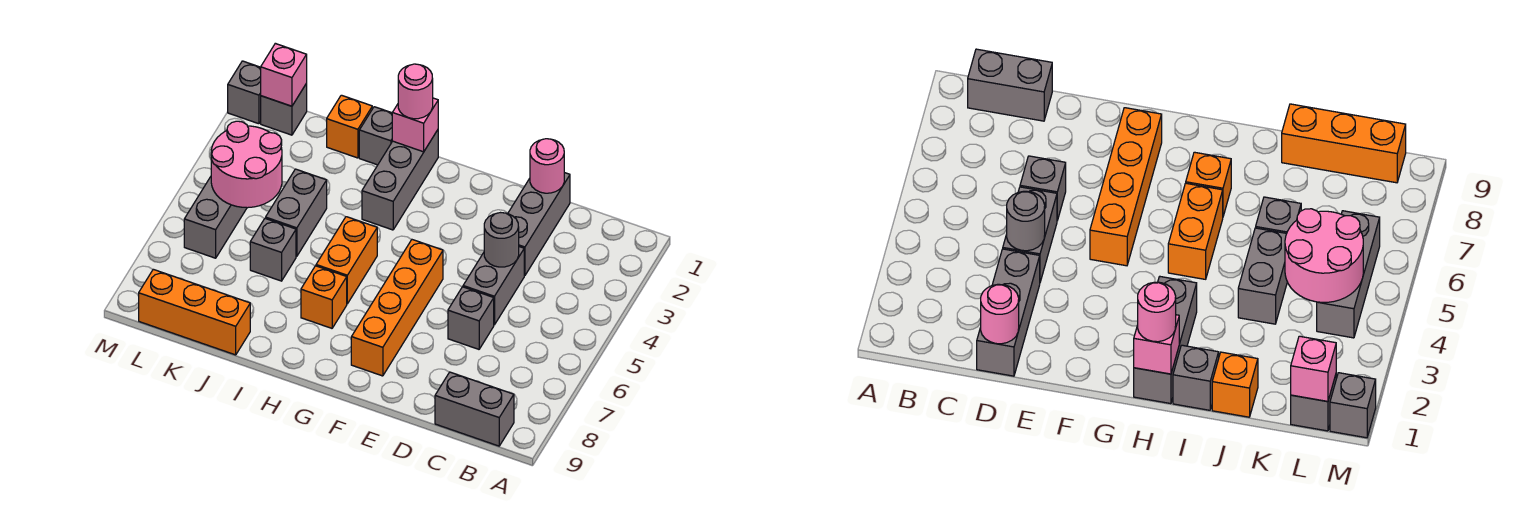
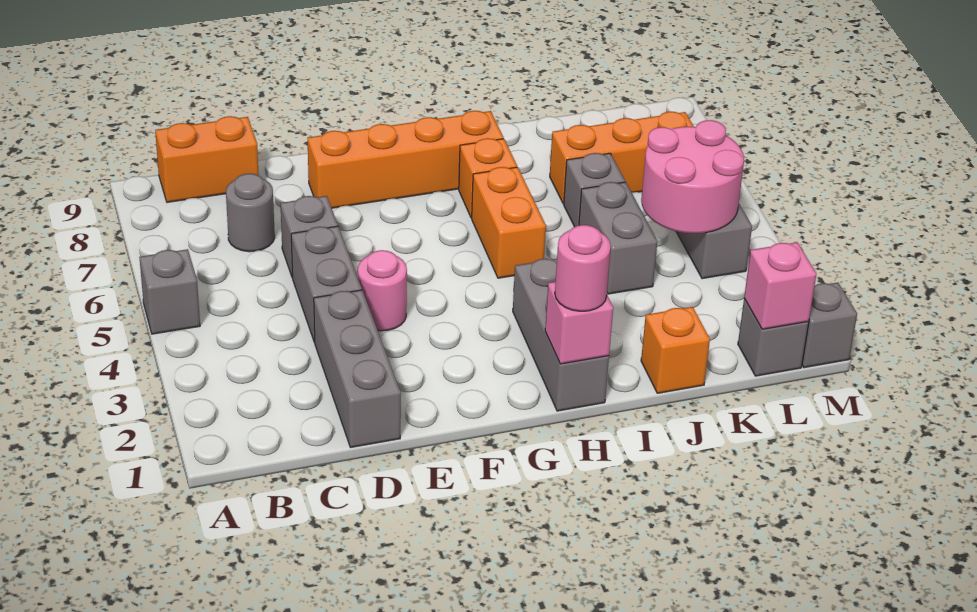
grey 1x2 brick [435,372,514,446] -> orange 1x2 brick [155,116,259,202]
pink 1x1 round brick [530,139,564,193] -> pink 1x1 round brick moved to [358,250,407,331]
grey 1x1 round brick [484,213,519,267] -> grey 1x1 round brick moved to [226,173,275,252]
orange 1x4 brick [351,240,443,376] -> orange 1x4 brick turned to [308,111,503,208]
grey 1x1 brick [359,107,392,165] -> grey 1x1 brick moved to [139,249,200,334]
orange 1x3 brick [139,269,250,355] -> orange 1x3 brick moved to [550,112,694,204]

